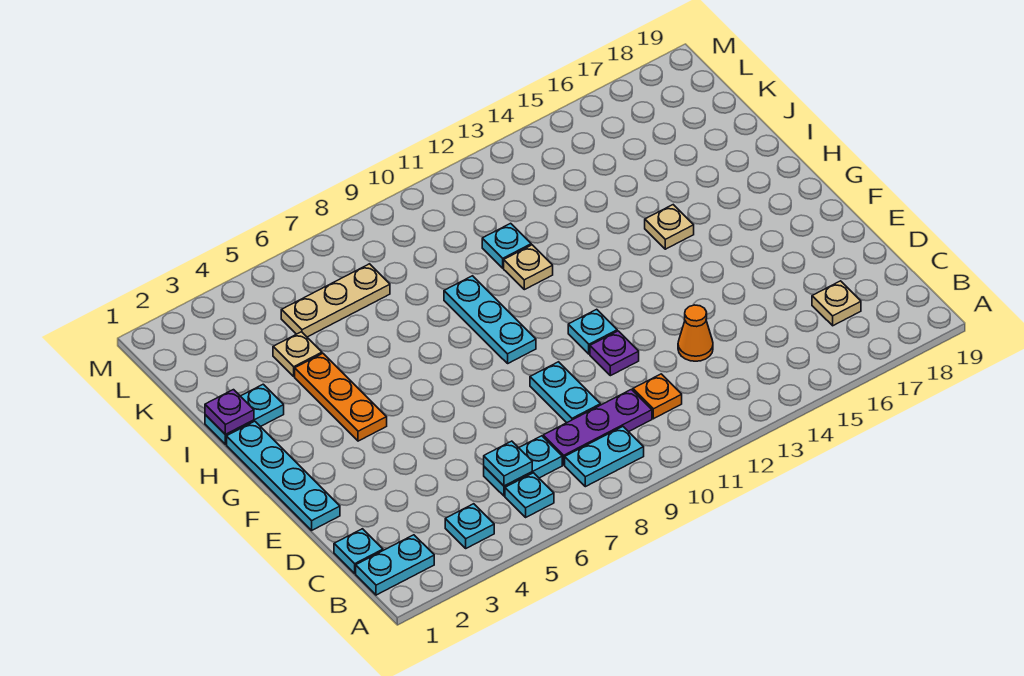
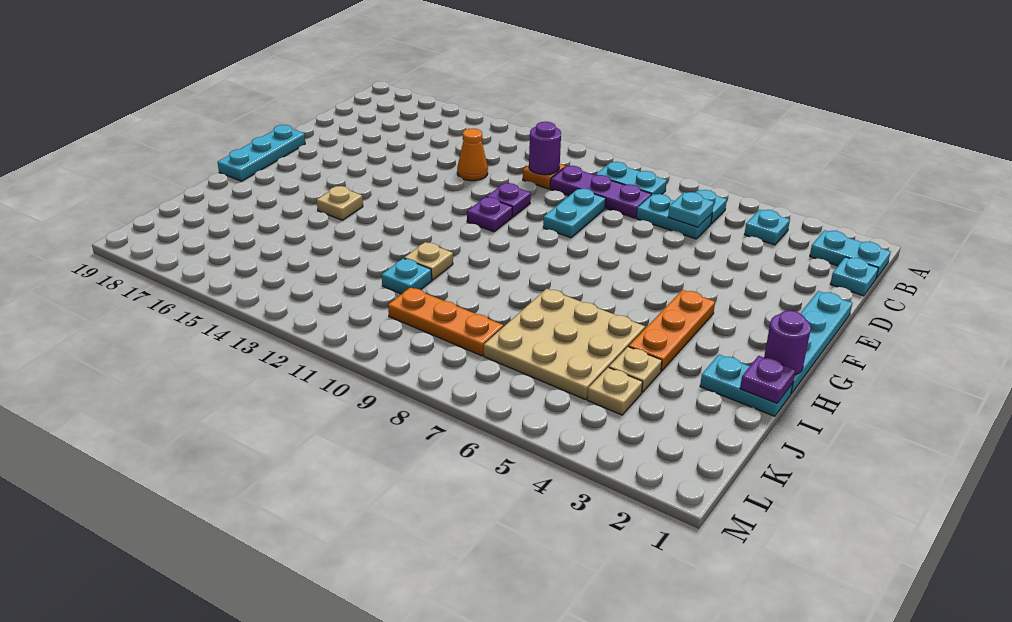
none -> purple 1x1 round brick [529,122,561,175]
tan 1x1 plate [812,281,861,326] -> tan 1x1 plate moved to [587,368,643,415]
cyan 1x1 plate [568,309,617,354] -> purple 1x1 plate [467,197,512,232]
cyan 1x3 plate [444,276,536,363] -> cyan 1x3 plate moved to [218,125,305,181]
none -> purple 1x1 round brick [764,310,811,375]
tan 1x3 plate [281,264,390,337] -> tan 3x3 plate [484,289,645,400]
none -> orange 1x3 plate [388,287,503,356]

